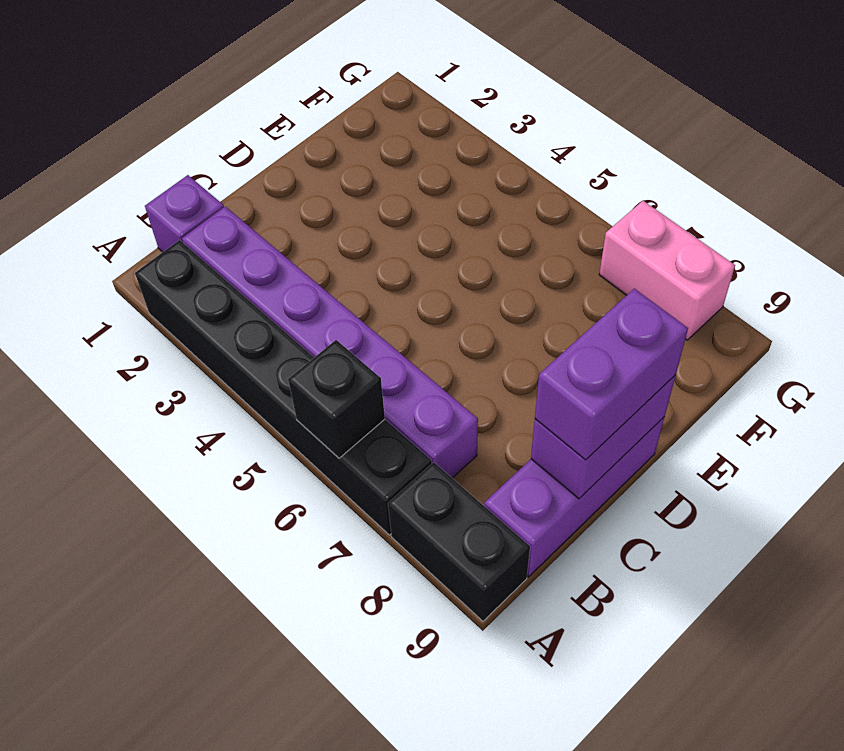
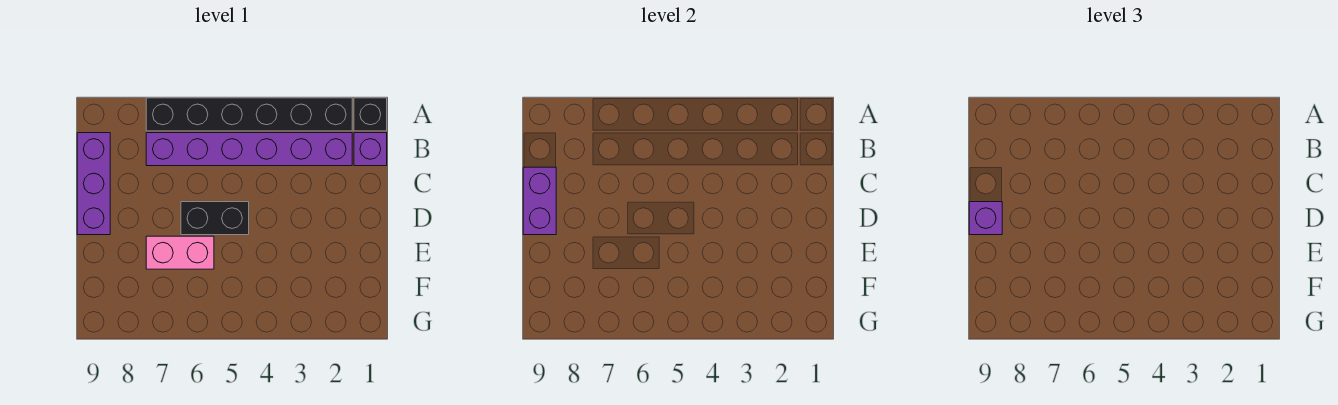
black 1x1 brick [288,340,385,458] -> black 1x1 brick moved to [354,98,387,131]
black 1x2 brick [388,462,530,621] -> black 1x2 brick moved to [181,202,249,235]
purple 1x2 brick [535,289,688,460] -> purple 1x1 brick [969,202,1002,235]
pink 1x2 brick [599,201,735,340] -> pink 1x2 brick moved to [146,236,214,269]

